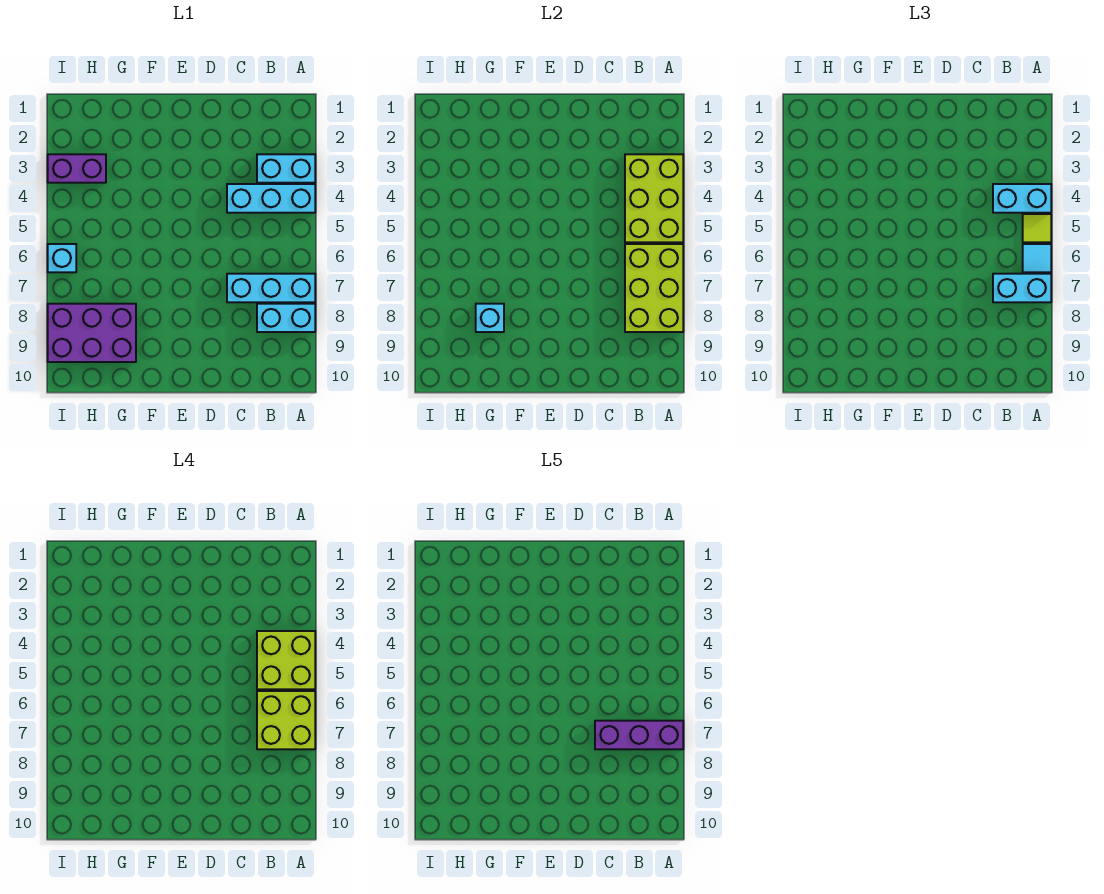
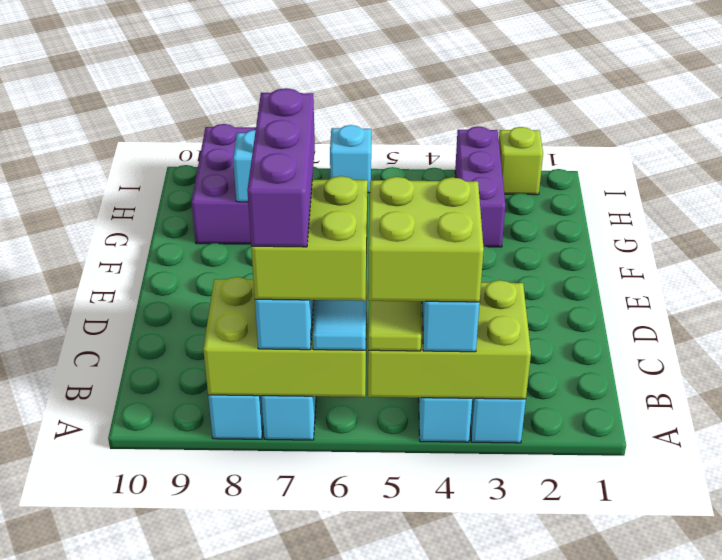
purple 1x2 brick [48,154,106,183] -> purple 1x3 brick [455,126,505,247]
none -> lime 1x1 brick [499,127,543,195]

